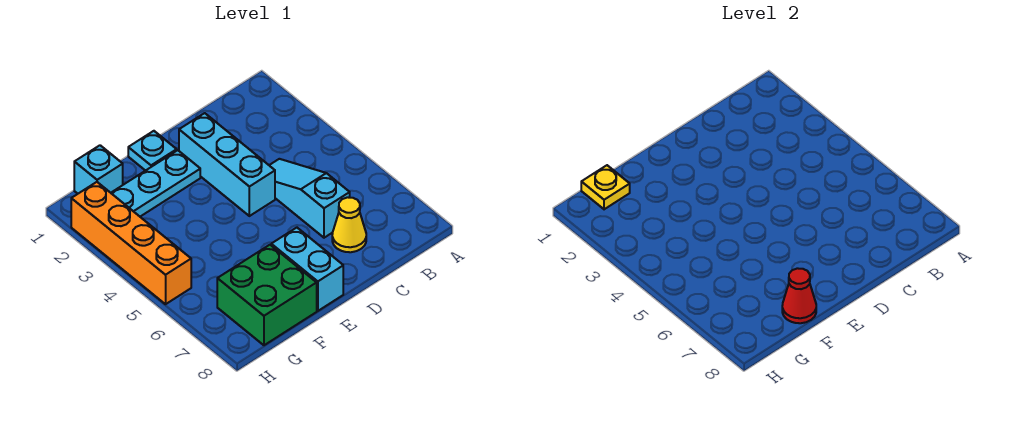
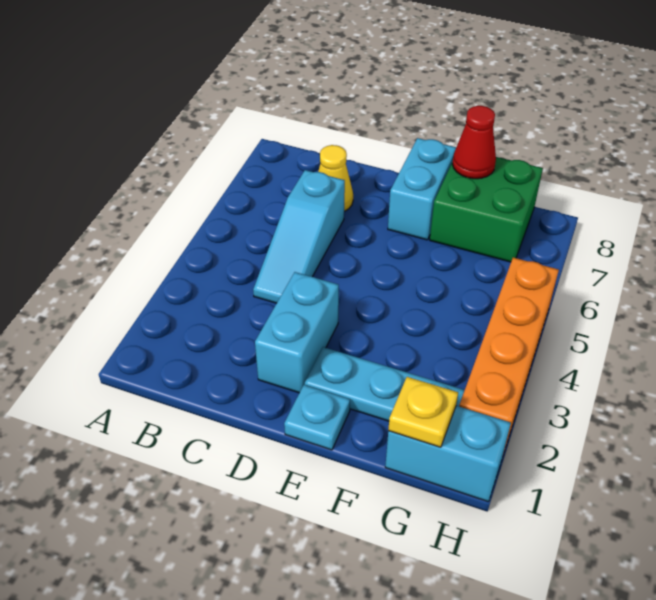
cyan 1x3 brick [179,113,275,216] -> cyan 1x2 brick [255,272,339,393]
cyan 1x1 brick [74,145,123,194] -> cyan 1x2 brick [385,406,511,502]

